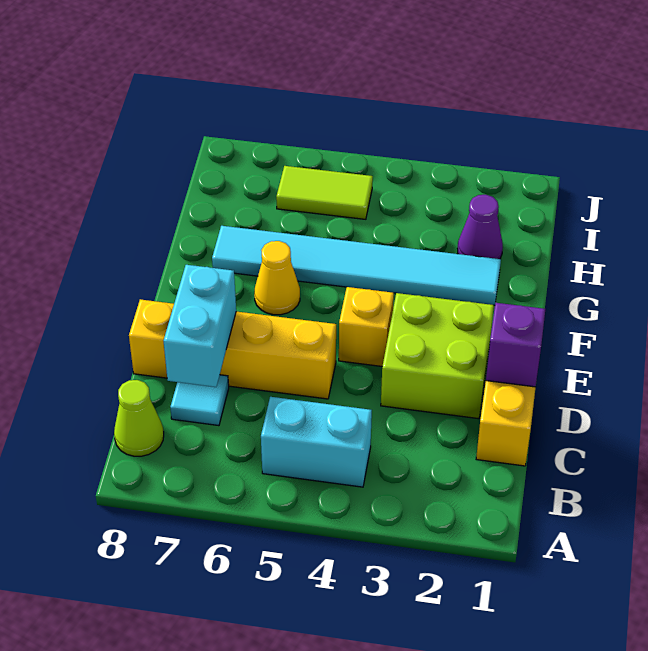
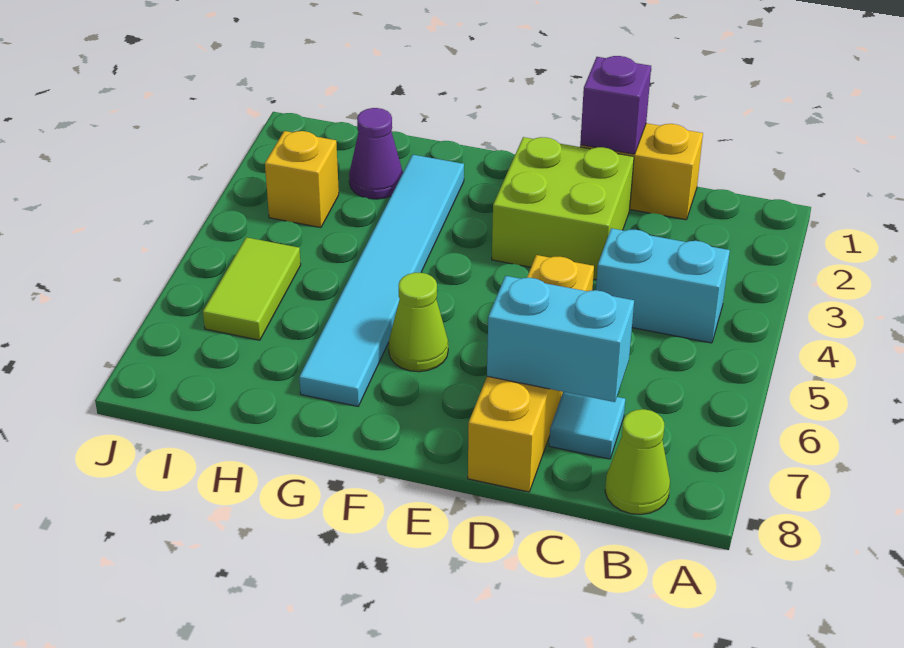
cyan 1x2 brick [261,397,372,487] -> cyan 1x2 brick turned to [596,228,730,343]
yellow 1x1 brick [339,287,394,366] -> yellow 1x1 brick moved to [265,131,339,228]
yellow 1x1 cone [254,241,300,315] -> lime 1x1 cone [389,273,448,372]

